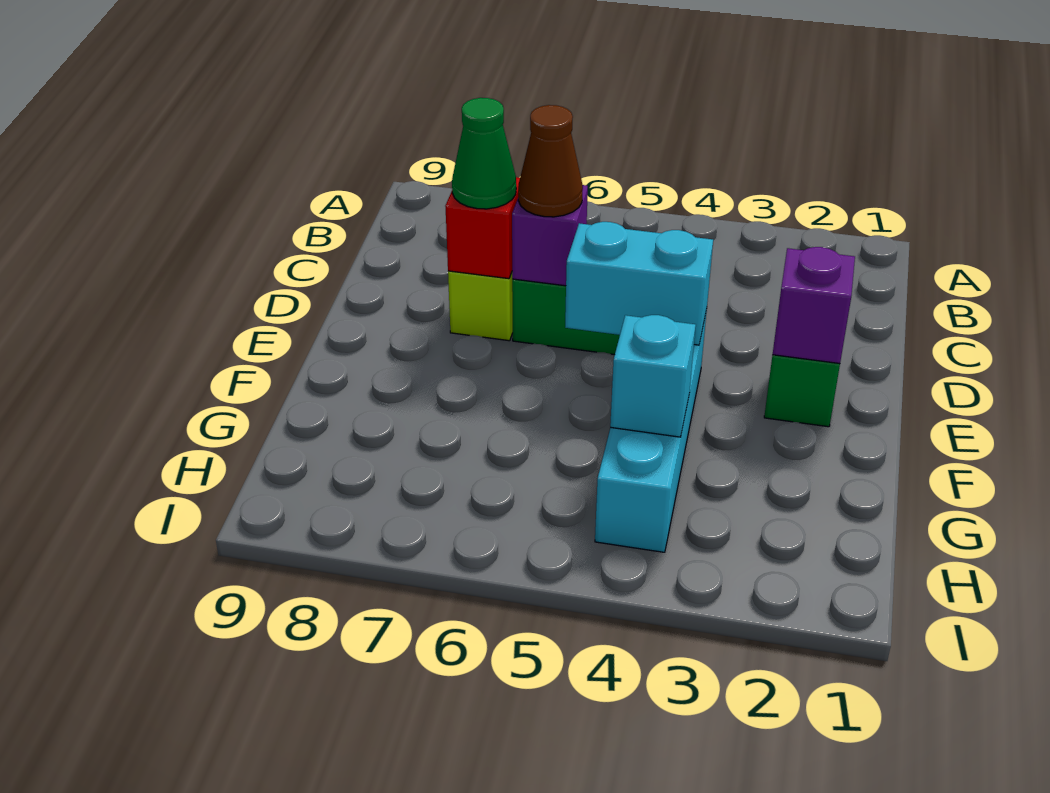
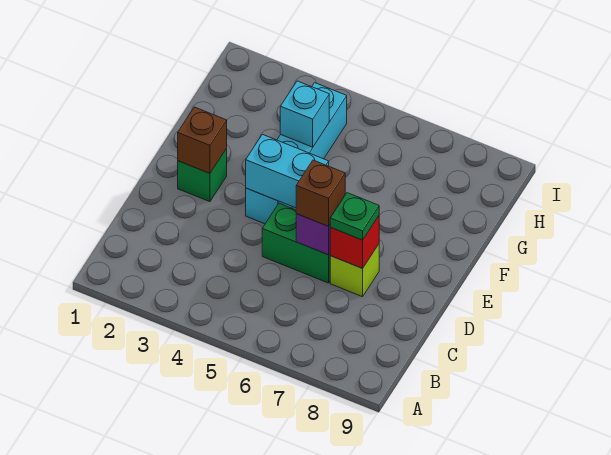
brown 1x1 cone [518,105,583,217] -> brown 1x1 brick [296,160,345,226]
green 1x1 cone [452,98,516,209] -> green 1x1 plate [330,193,379,240]
purple 1x1 brick [773,247,855,364] -> brown 1x1 brick [178,107,227,173]

